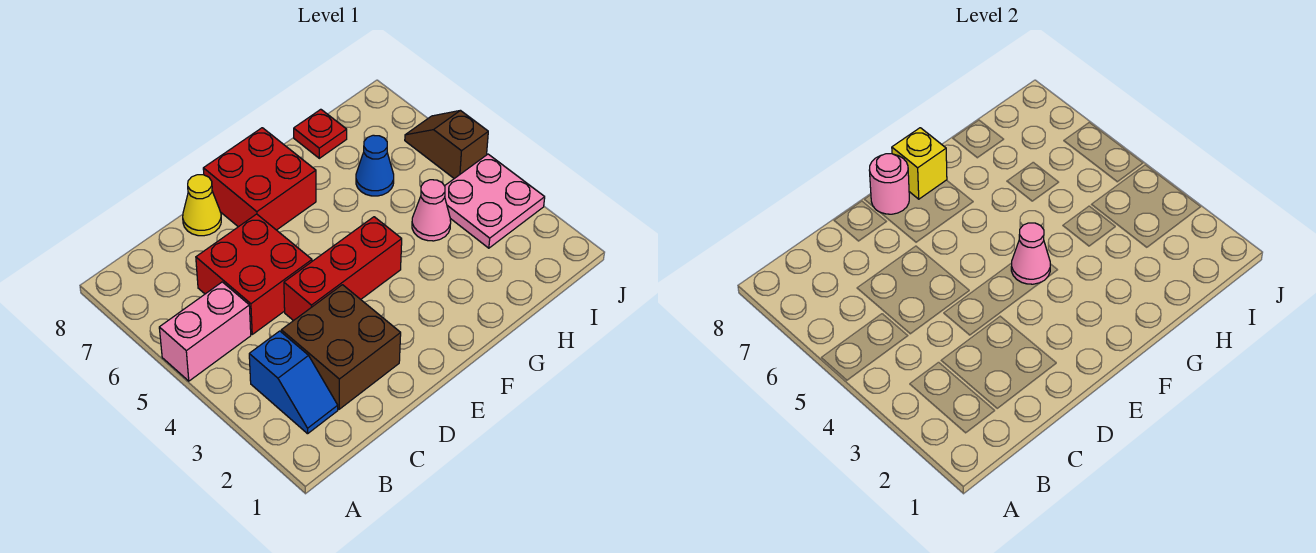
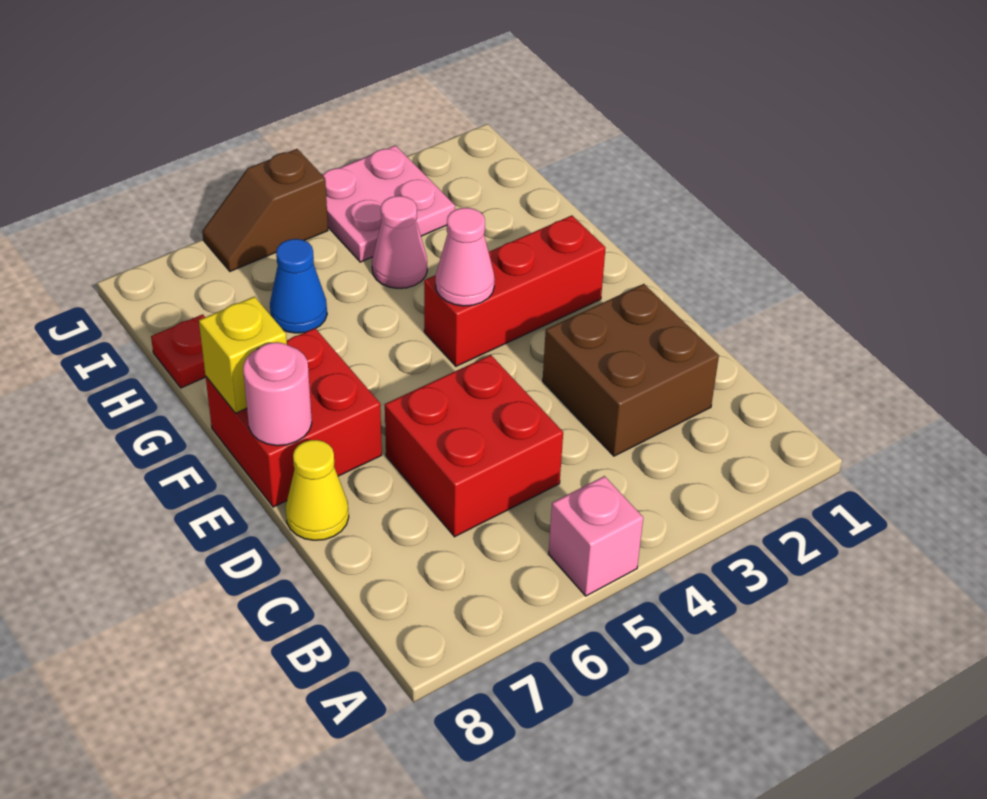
pink 1x2 brick [159,282,251,381] -> pink 1x1 brick [549,476,643,596]
blue 1x2 slope [249,331,338,434] -> none
red 1x3 brick [284,217,402,321] -> red 1x3 brick turned to [424,216,606,366]

